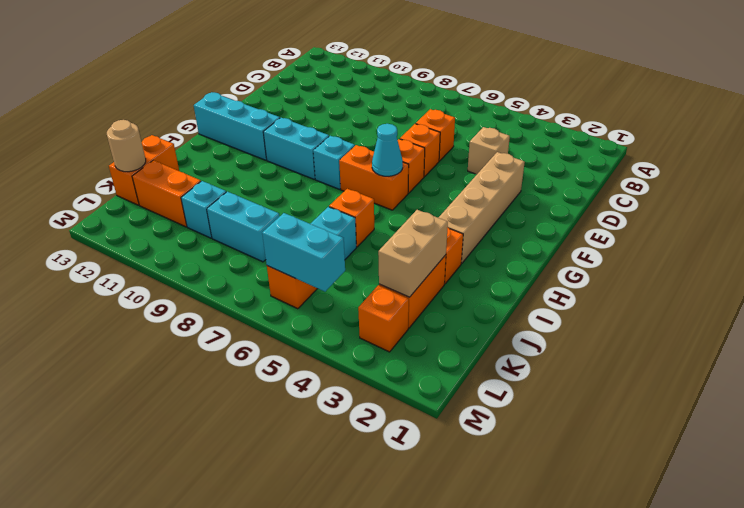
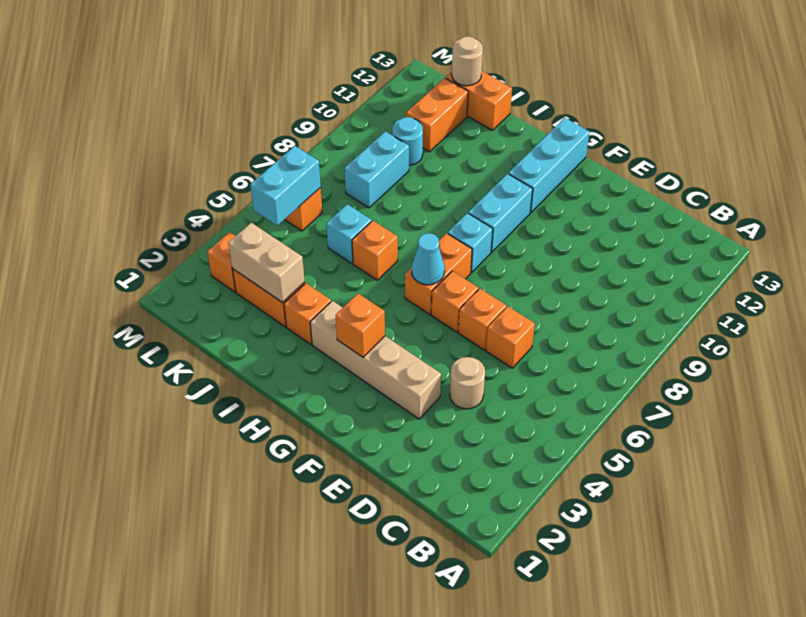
tan 1x1 brick [468,127,510,174] -> tan 1x1 round brick [450,357,485,409]
none -> orange 1x1 brick [336,294,385,357]
cyan 1x1 brick [181,181,226,238] -> cyan 1x1 round brick [392,117,423,165]

